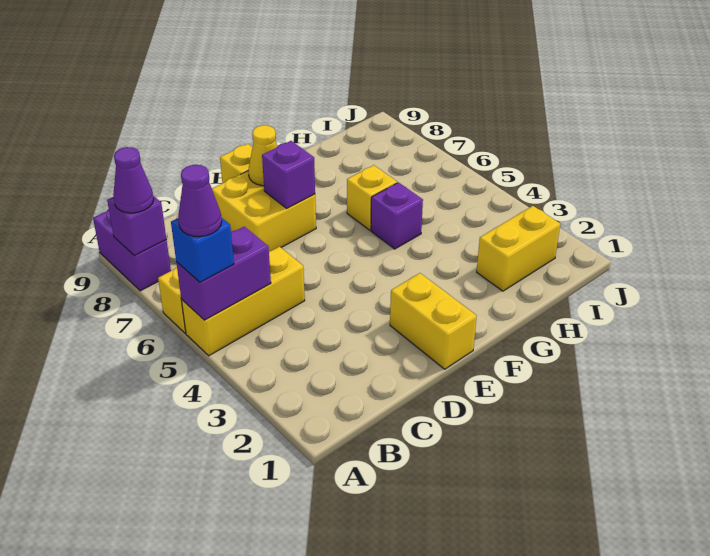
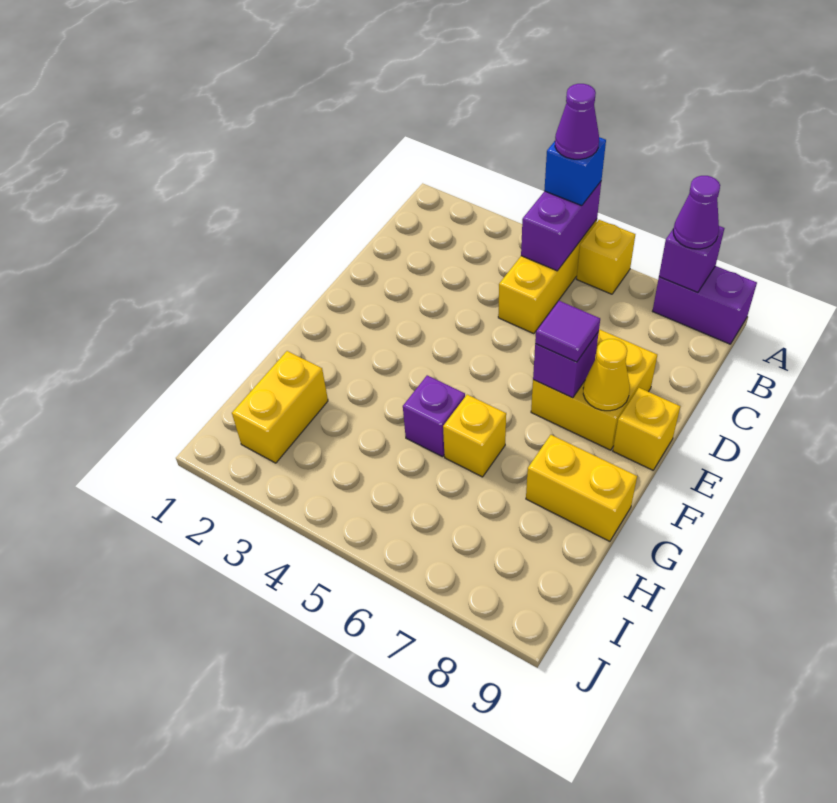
yellow 1x2 brick [390,273,477,369] -> yellow 1x2 brick moved to [526,435,637,541]
none -> purple 1x1 tile [535,301,600,362]

